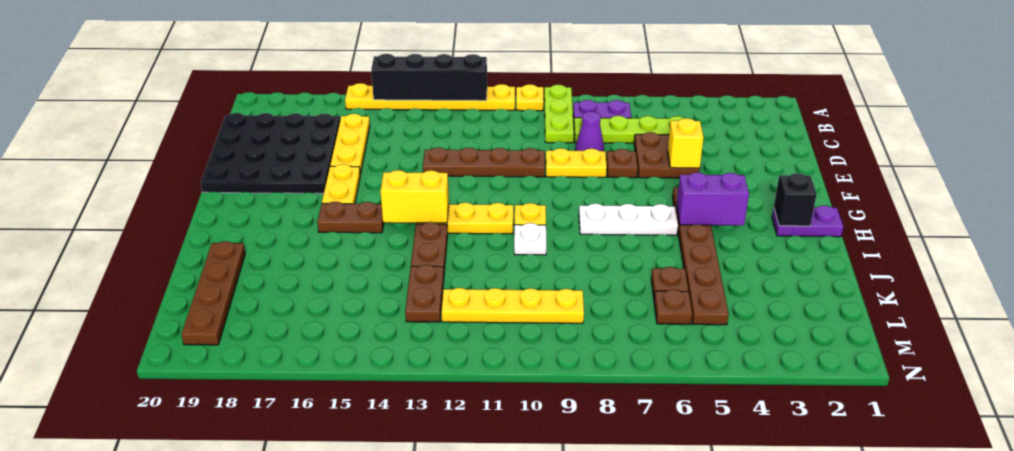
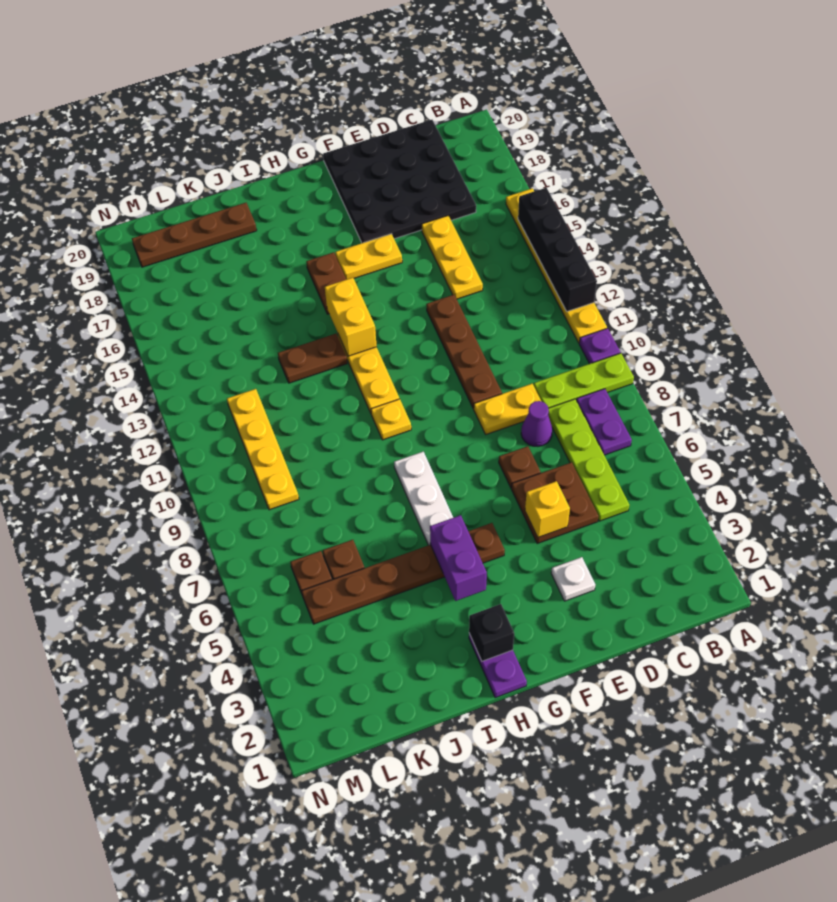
yellow 1x1 plate [516,84,544,111] -> purple 1x1 plate [579,328,620,364]
yellow 1x3 plate [330,114,370,175] -> yellow 1x3 plate turned to [422,216,483,299]
yellow 1x2 plate [546,148,607,177] -> yellow 1x2 plate turned to [473,384,541,434]
white 1x1 plate [514,223,546,255] -> white 1x1 plate moved to [551,557,595,601]
brown 1x2 plate [405,265,444,322] -> none

